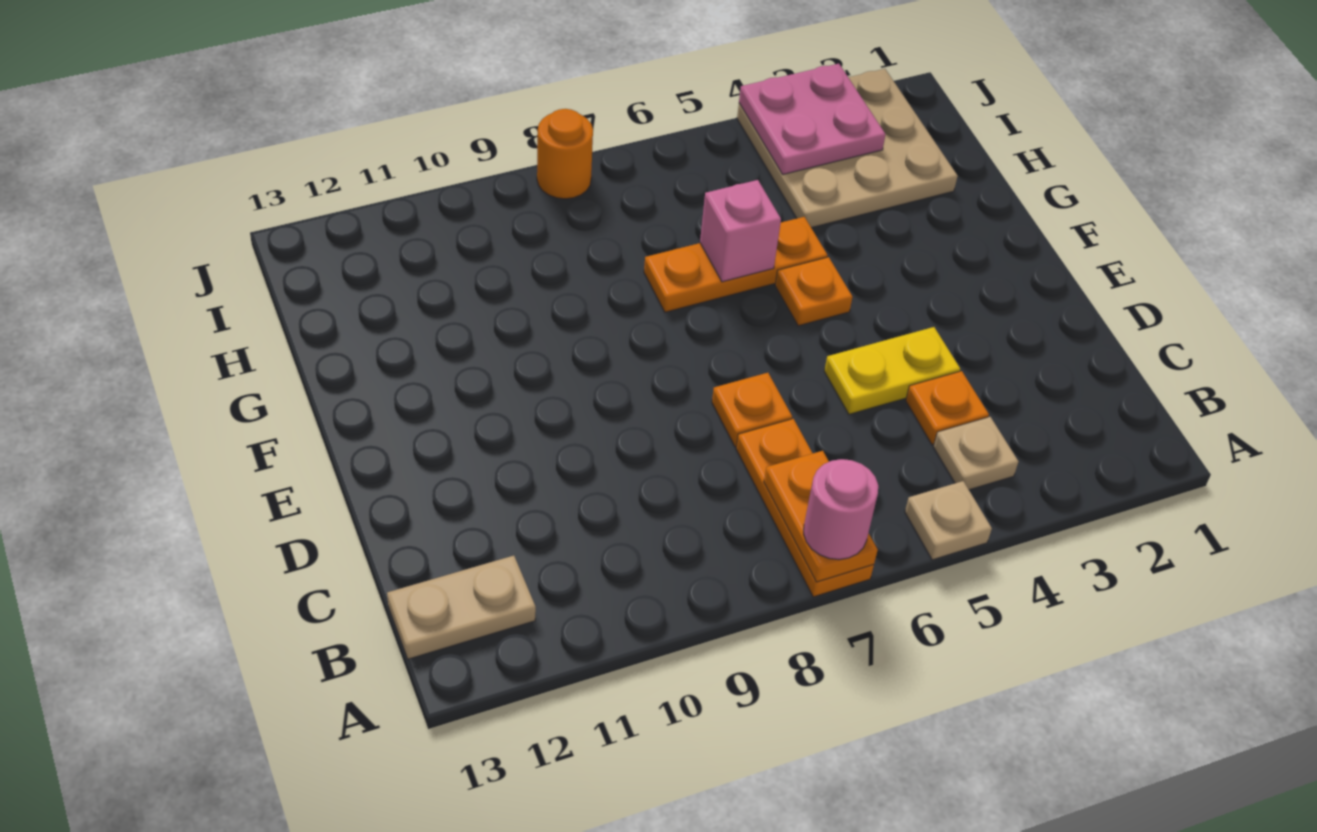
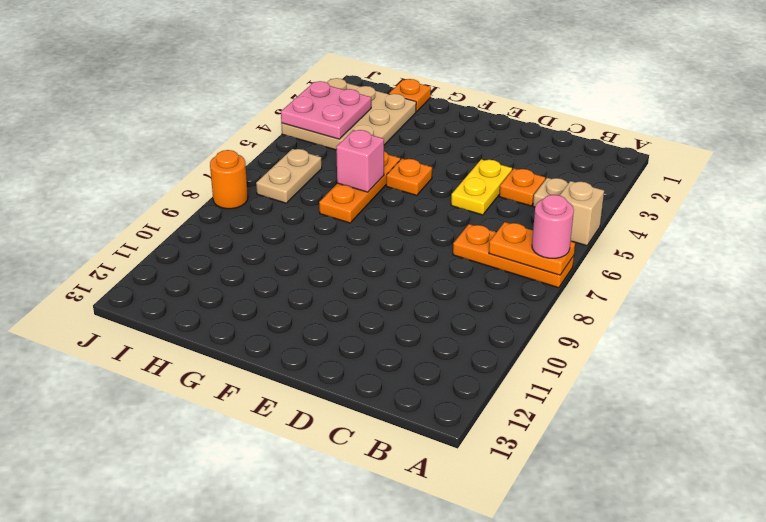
tan 1x1 plate [905,481,992,560] -> tan 1x1 brick [560,181,604,246]
tan 1x2 plate [387,556,536,659] -> tan 1x2 plate moved to [256,149,322,203]
orange 1x1 plate [712,373,792,447] -> orange 1x1 plate moved to [389,79,431,112]

